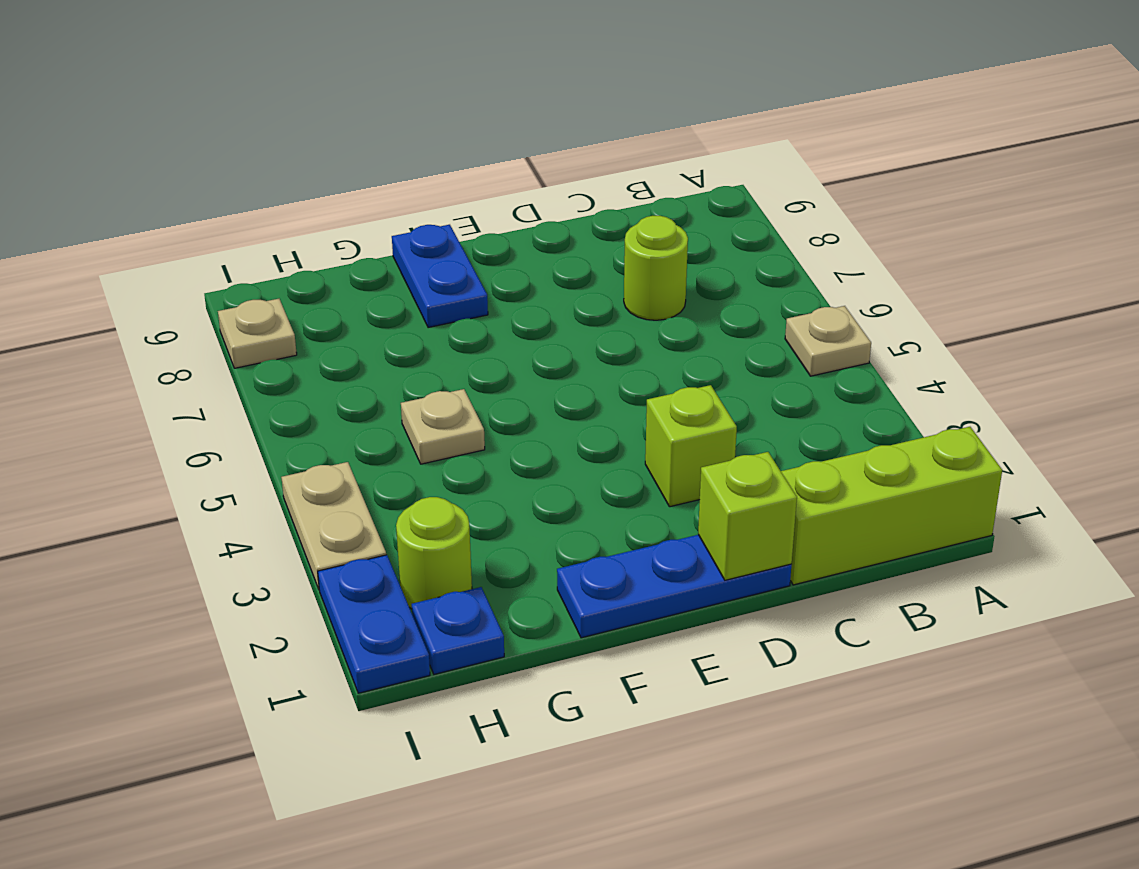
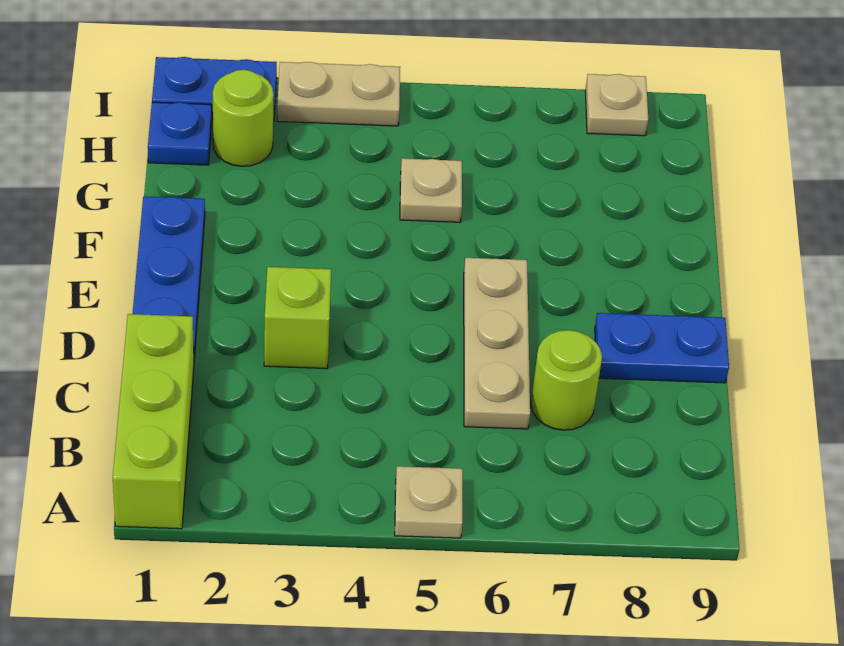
none -> tan 1x3 plate [464,258,530,429]
lime 1x1 brick [698,452,797,580] -> none
blue 1x2 plate [392,225,488,328] -> blue 1x2 plate moved to [595,313,729,383]

